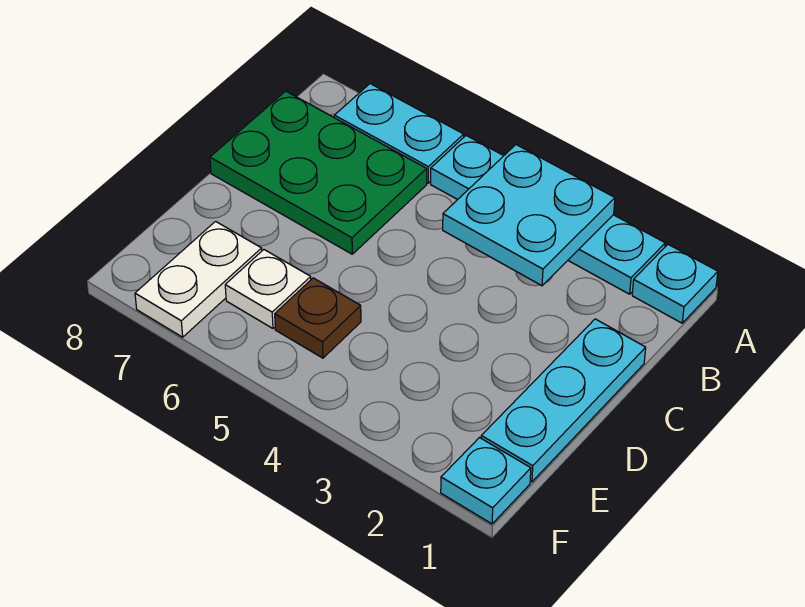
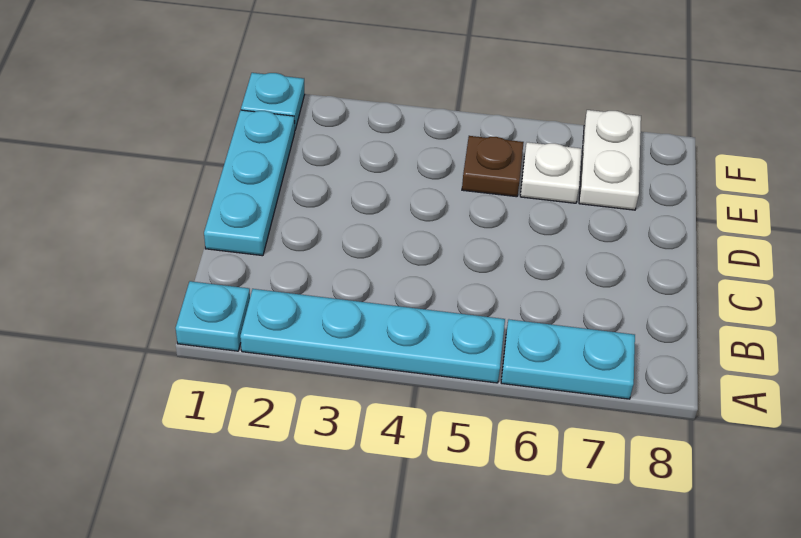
cyan 2x2 plate [443,145,615,286] -> none
green 2x3 plate [210,91,427,254] -> none

